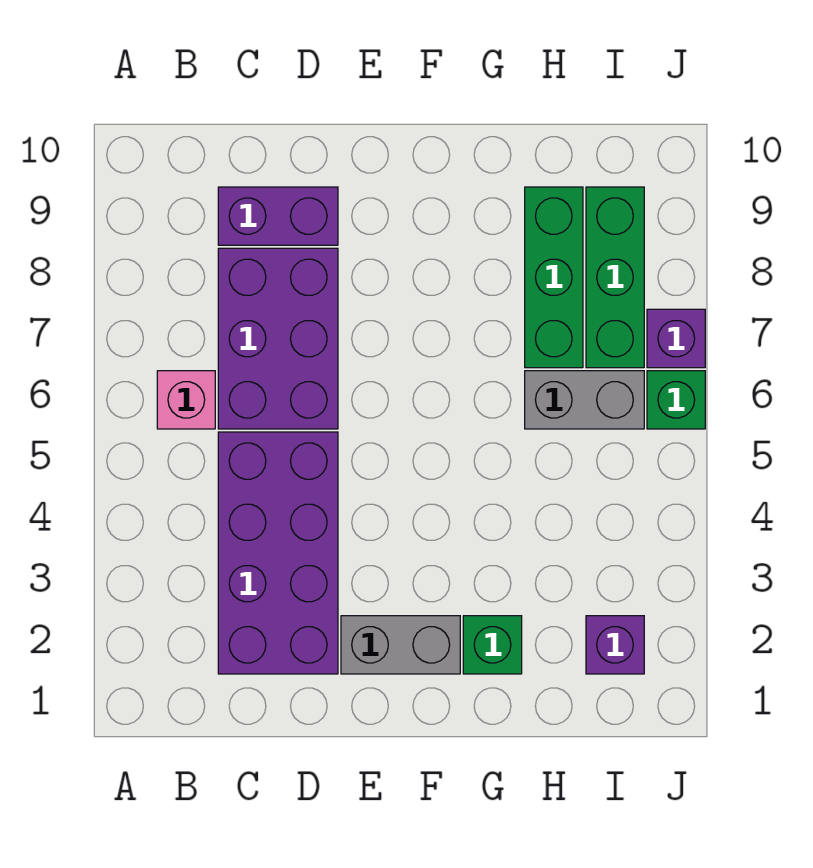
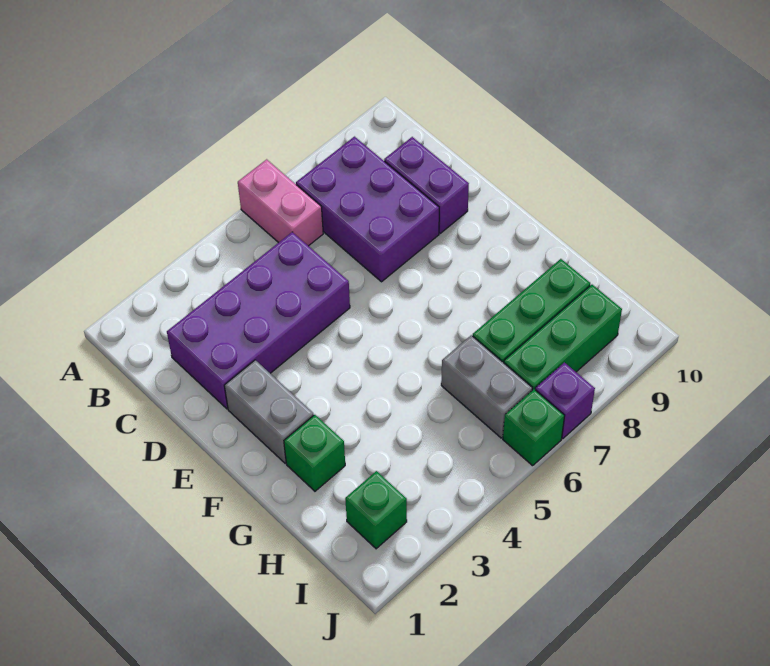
pink 1x1 brick [157,371,215,429] -> pink 1x2 brick [238,159,323,246]
purple 2x3 brick [218,248,338,429] -> purple 2x3 brick turned to [296,137,439,282]
purple 1x1 brick [586,616,644,674] -> green 1x1 brick [345,471,407,549]

